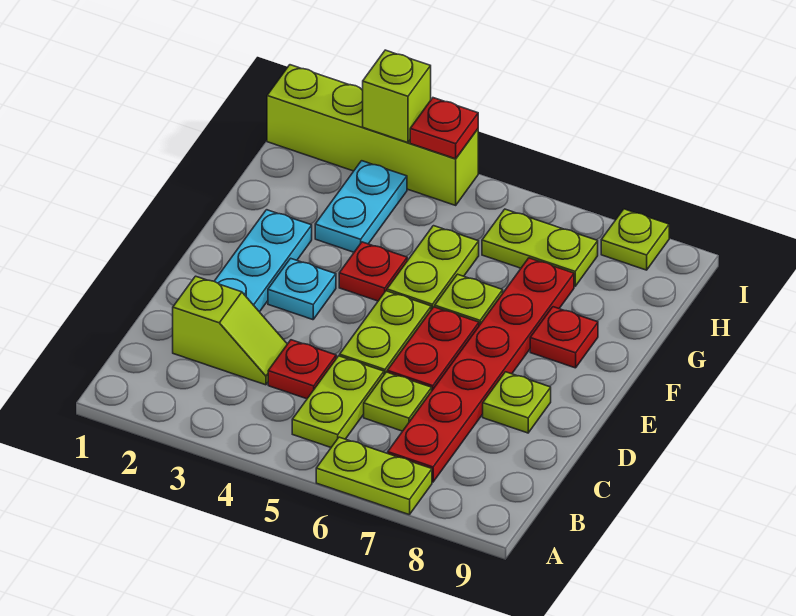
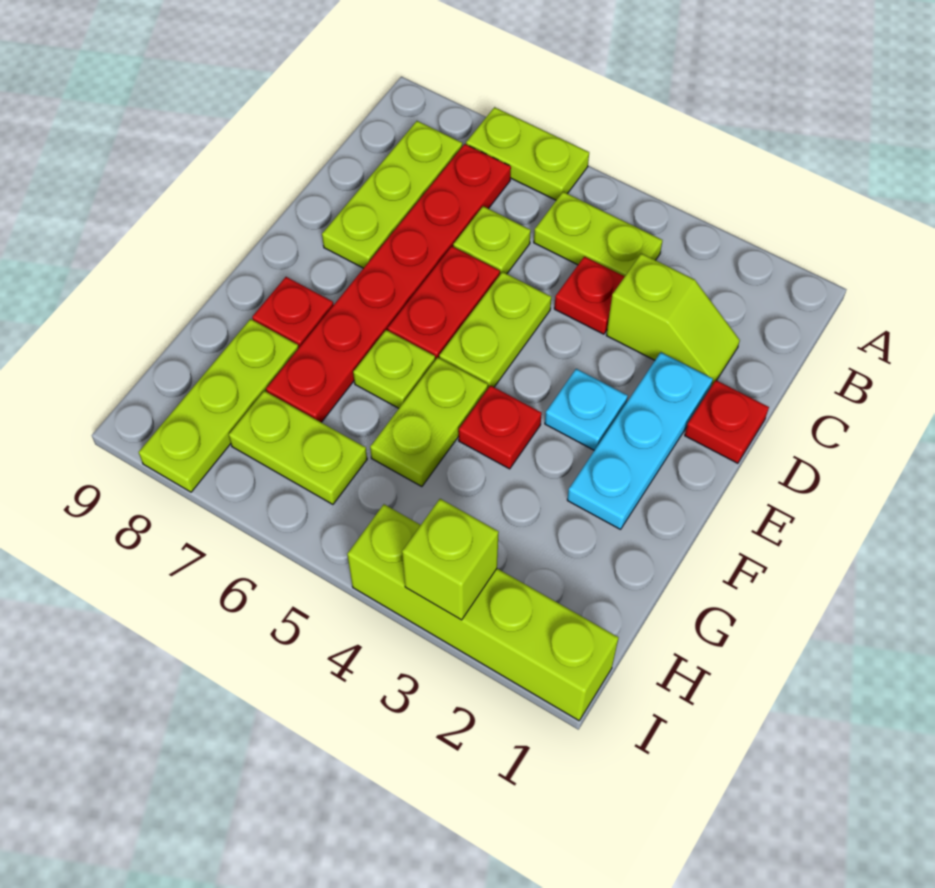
lime 1x2 plate [292,356,384,447] -> lime 1x2 plate turned to [534,192,663,276]
lime 1x2 slope [173,276,287,385] -> lime 1x2 slope turned to [606,253,740,386]
lime 1x1 plate [483,372,551,433] -> lime 1x3 plate [322,121,462,268]
cyan 1x2 plate [315,161,407,252] -> none
red 1x1 plate [410,98,478,159] -> red 1x1 plate moved to [685,380,769,463]
lime 1x1 plate [601,209,669,270] -> lime 1x3 plate [139,319,298,492]

